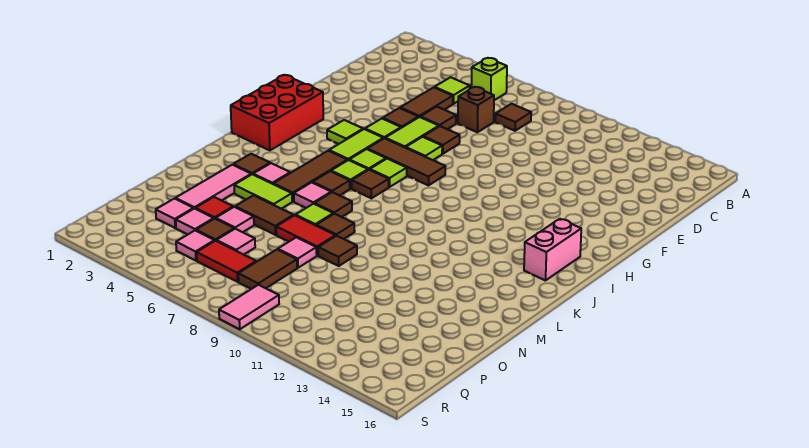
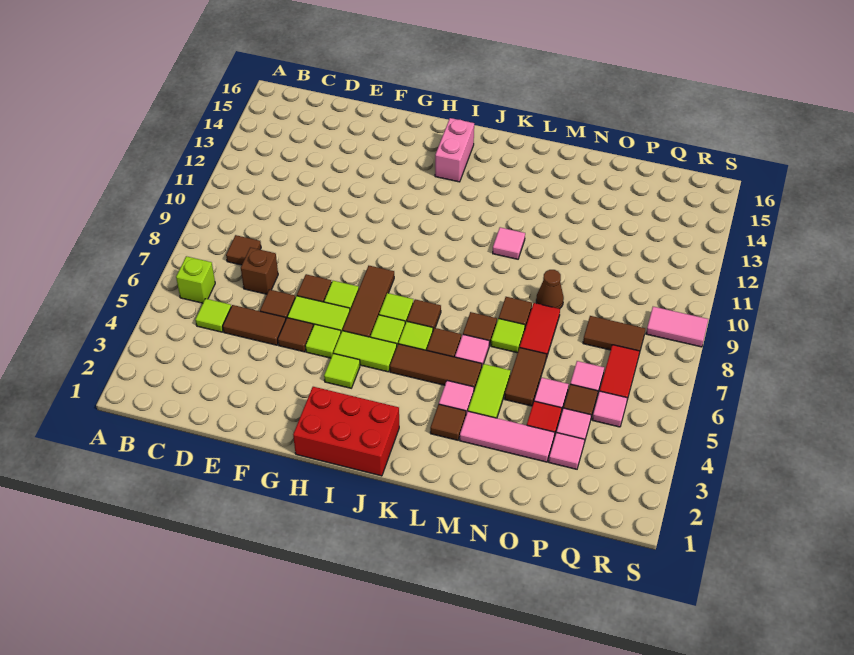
pink 1x2 brick [524,219,581,281] -> pink 1x2 brick turned to [435,118,474,182]
brown 1x1 tile [318,236,357,266] -> brown 1x1 cone [536,270,564,309]
pink 1x1 tile [278,237,317,268] -> pink 1x1 tile moved to [493,227,525,259]

